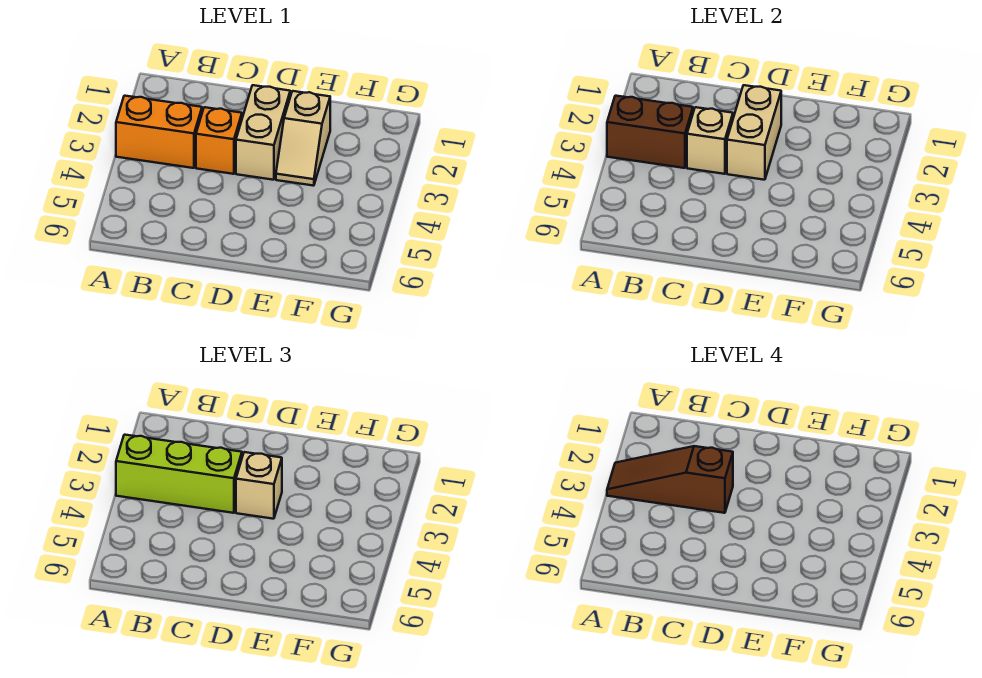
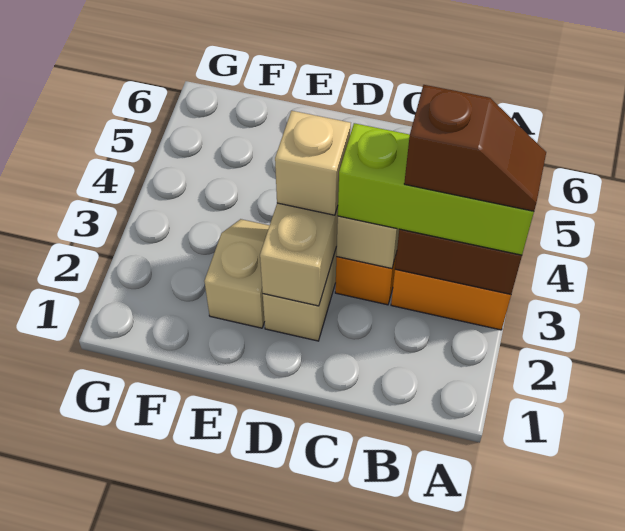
brown 1x3 slope [607,446,733,513] -> brown 1x2 slope [404,85,546,211]

